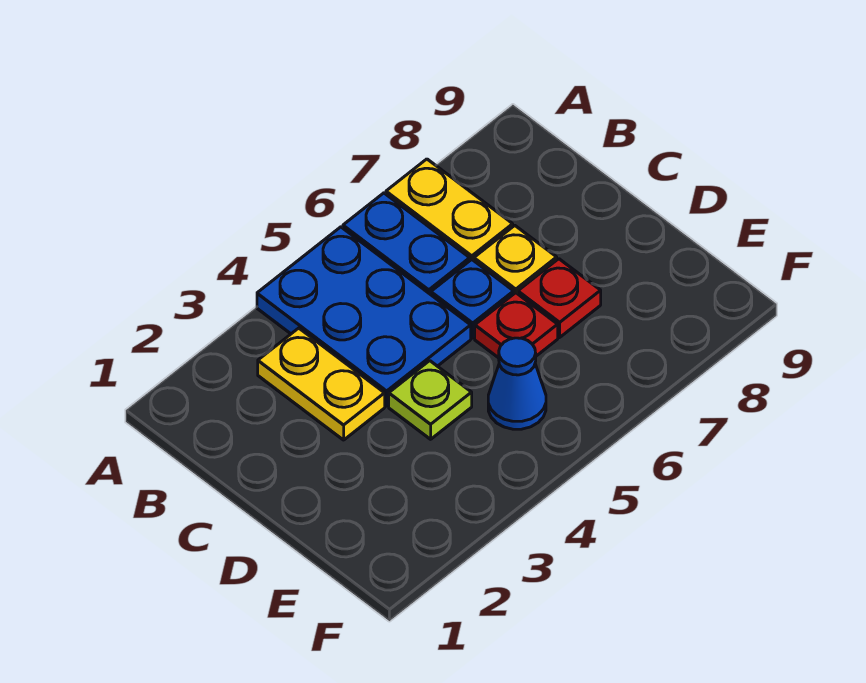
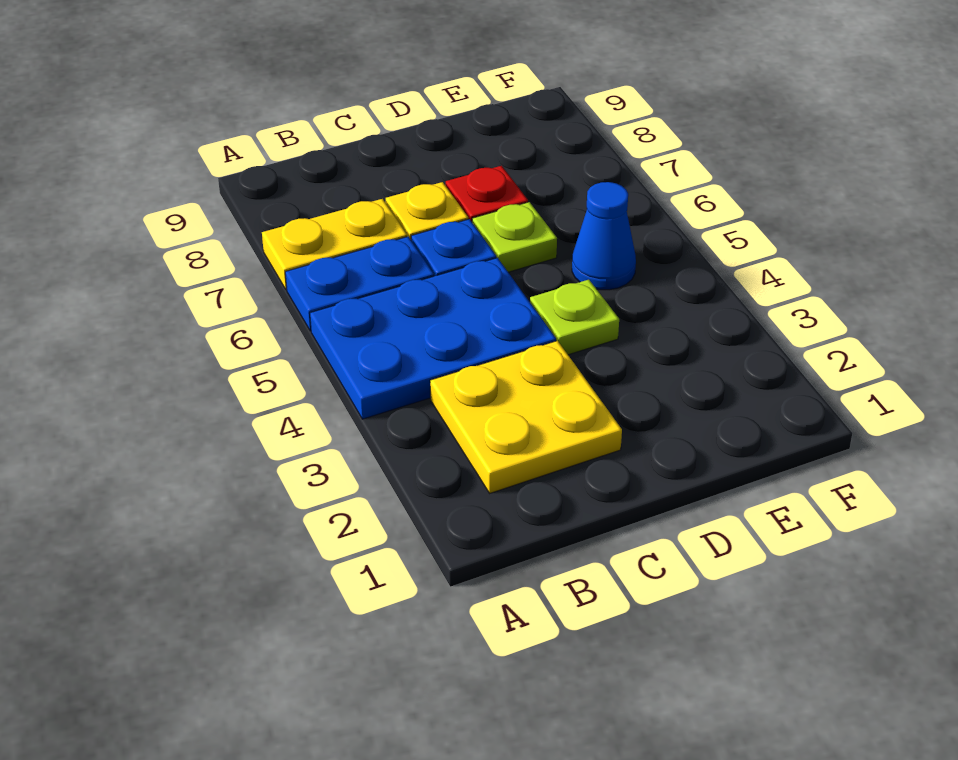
yellow 1x2 plate [258,328,385,440] -> yellow 2x2 plate [430,341,622,493]
red 1x1 plate [475,293,558,358] -> lime 1x1 plate [472,202,557,272]

